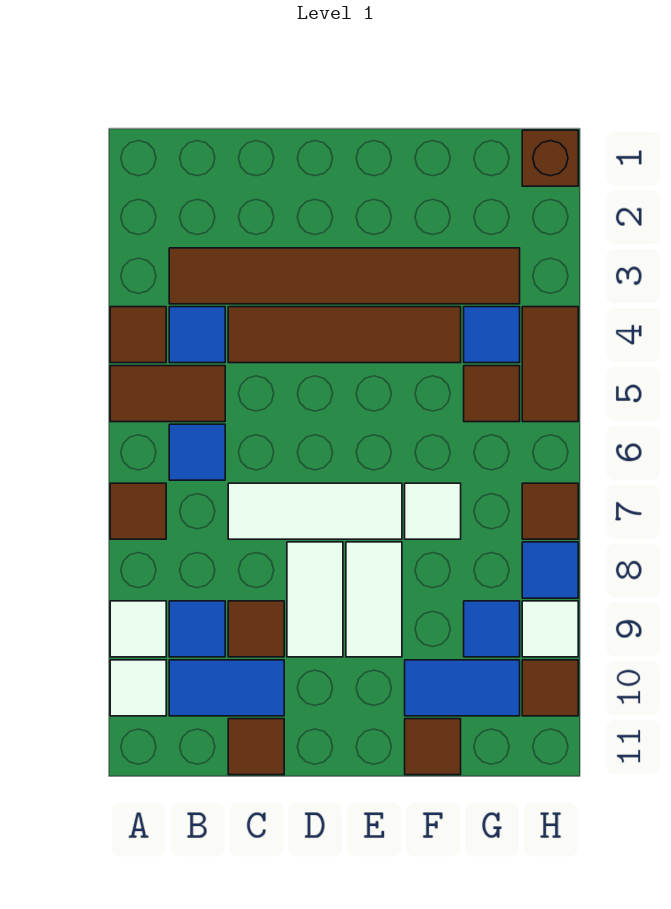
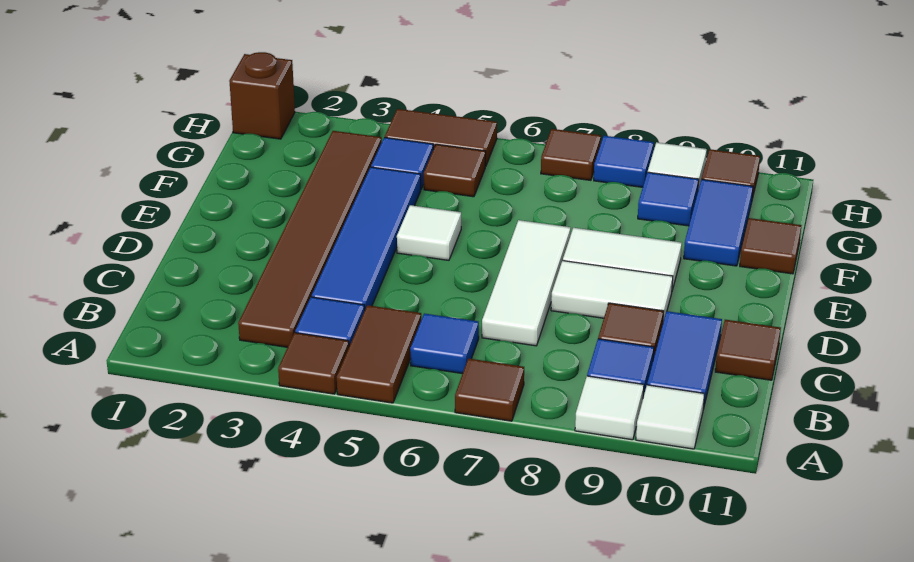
brown 1x4 tile [228,307,461,363] -> blue 1x4 tile [312,167,421,309]
white 1x1 tile [405,483,461,539] -> white 1x1 tile moved to [397,205,461,260]

